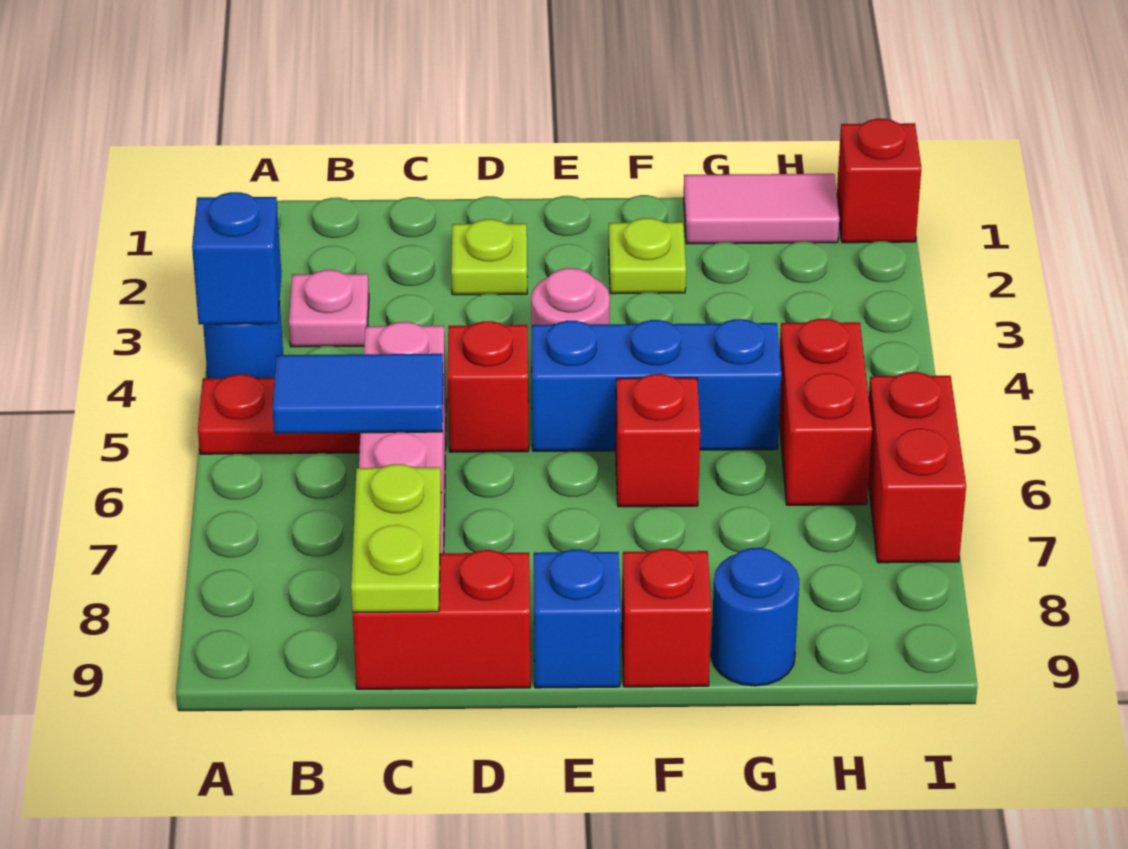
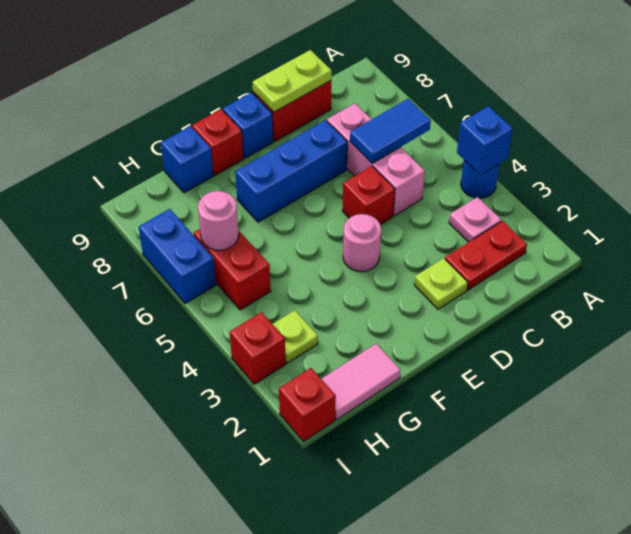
red 1x2 plate [198,374,360,454] -> red 1x2 plate moved to [445,221,527,290]
lime 1x2 plate [351,464,441,612] -> lime 1x2 plate turned to [252,50,332,112]
blue 1x3 brick [532,319,781,451] -> blue 1x3 brick moved to [235,120,347,222]
lime 1x1 plate [609,218,686,294] -> lime 1x1 plate moved to [273,310,318,363]
red 1x1 brick [616,374,700,507] -> red 1x1 brick moved to [230,312,286,384]
blue 1x1 round brick [711,548,799,686] -> blue 1x1 brick [161,126,213,193]
none -> pink 1x1 round brick [198,191,239,250]
red 1x2 brick [868,372,966,563] -> blue 1x2 brick [139,209,216,304]

